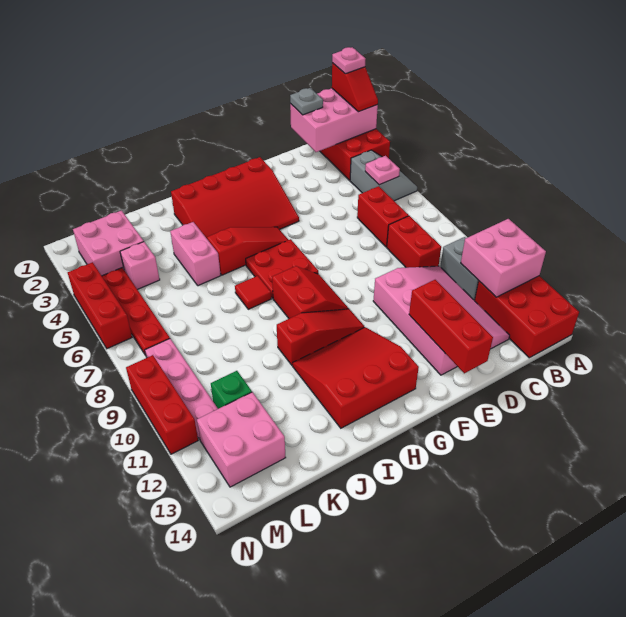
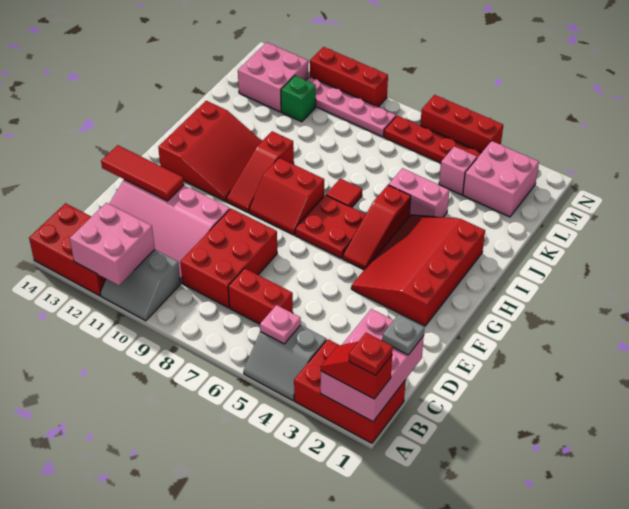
pink 1x1 plate [332,47,366,74] -> red 1x1 plate [349,333,393,375]
red 1x2 brick [387,216,441,268] -> red 2x3 brick [180,209,277,308]
red 1x3 brick [409,280,493,373] -> red 1x3 tile [101,145,184,201]

